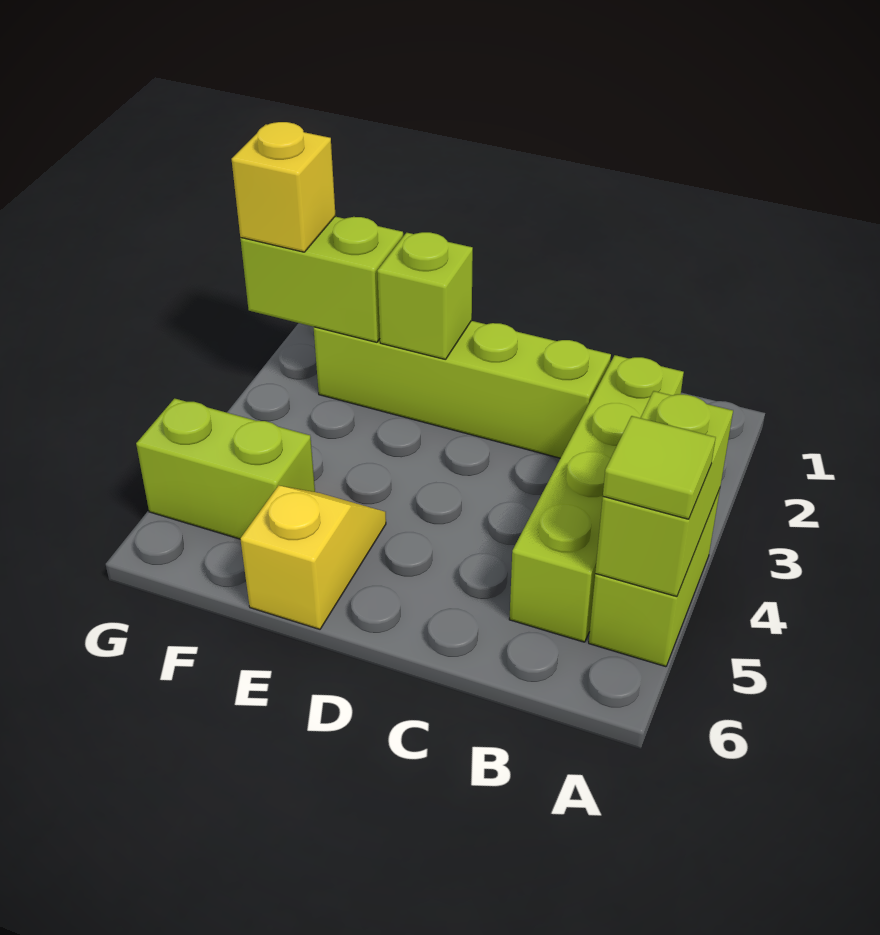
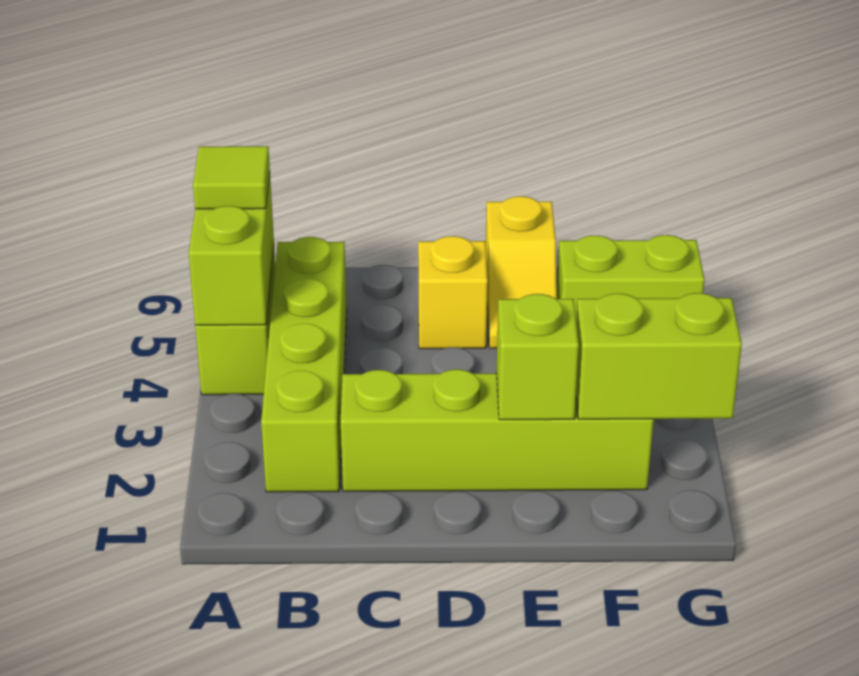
yellow 1x1 brick [232,122,335,252] -> yellow 1x1 brick moved to [418,236,488,349]

